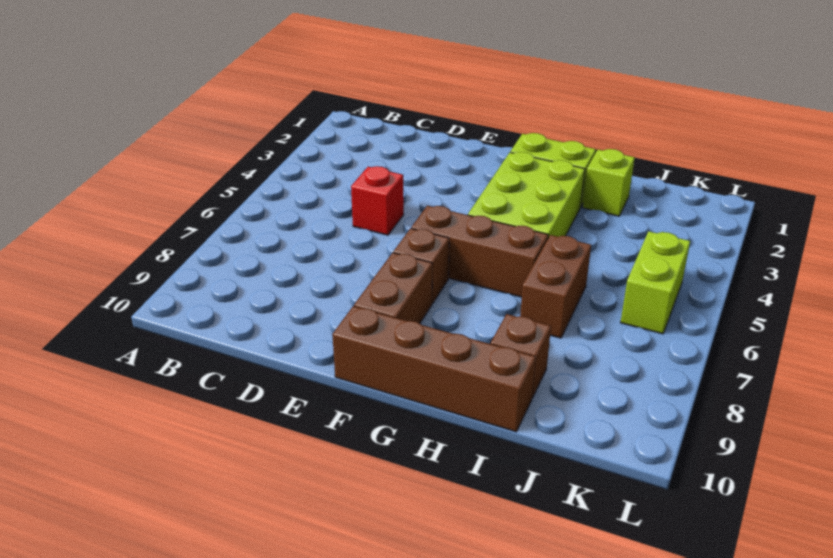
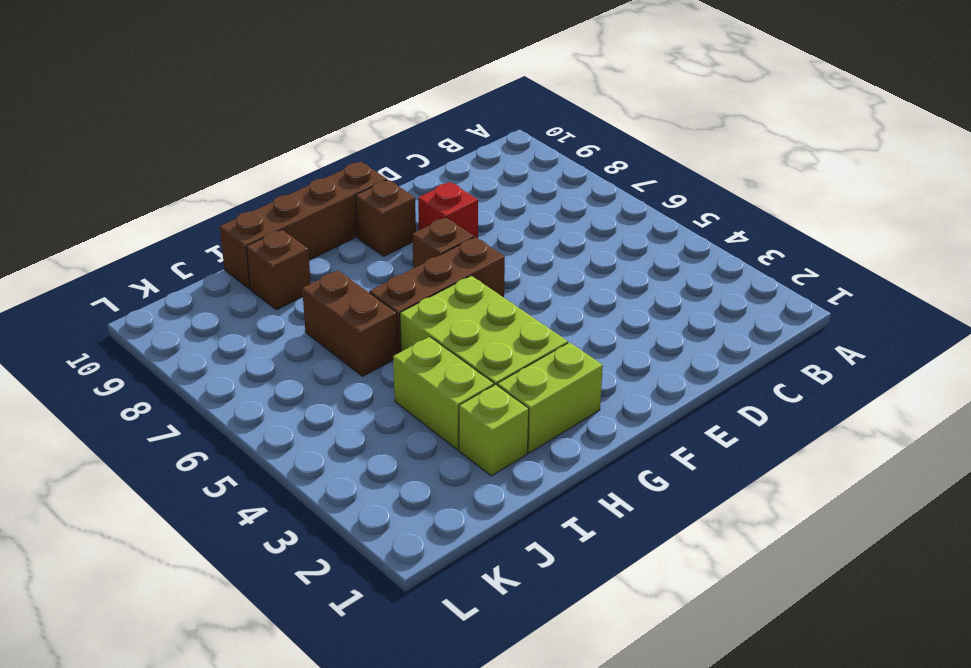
red 1x1 brick [351,166,404,235] -> red 1x1 brick moved to [418,182,478,238]
brown 1x2 brick [354,253,432,324] -> brown 1x1 brick [356,180,416,256]
lime 1x2 brick [620,231,690,334] -> lime 1x2 brick moved to [393,337,494,450]

